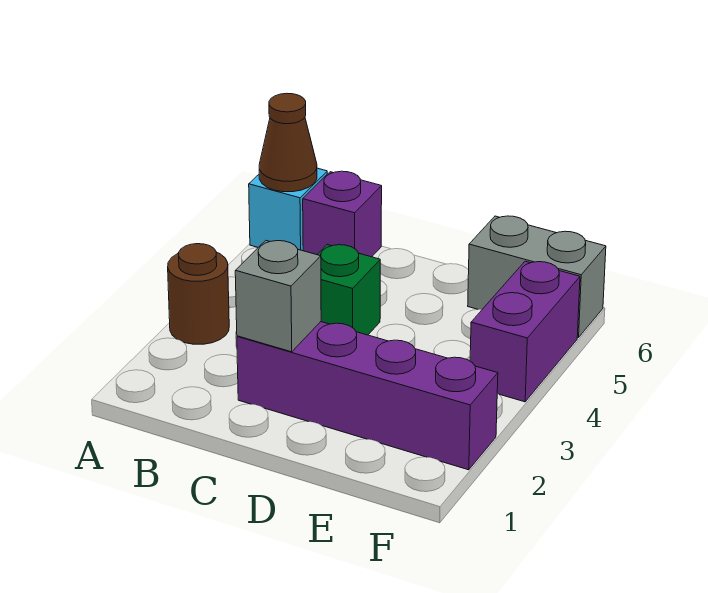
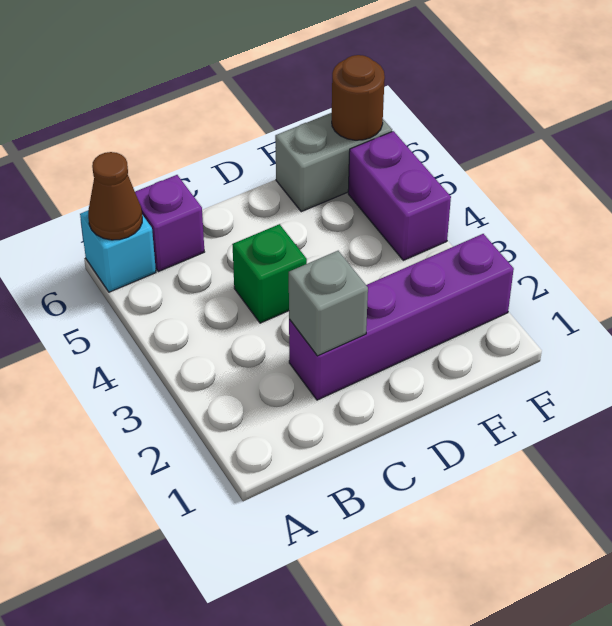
brown 1x1 round brick [168,244,229,344] -> brown 1x1 round brick moved to [332,55,385,140]

